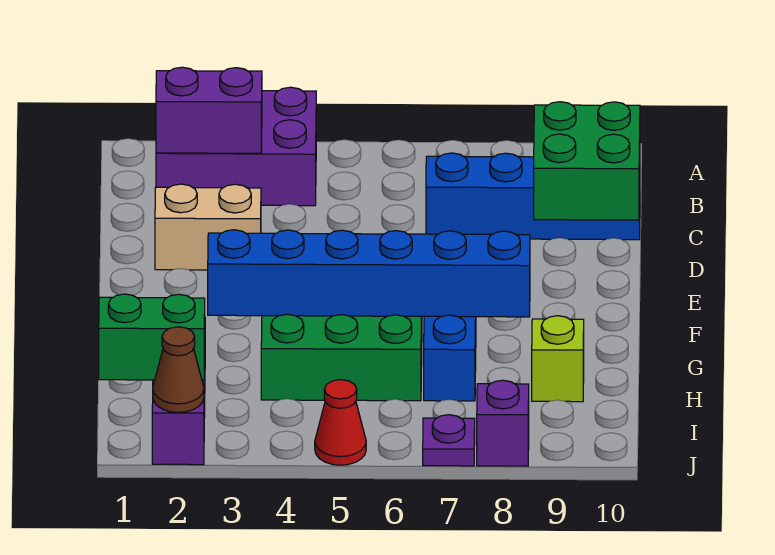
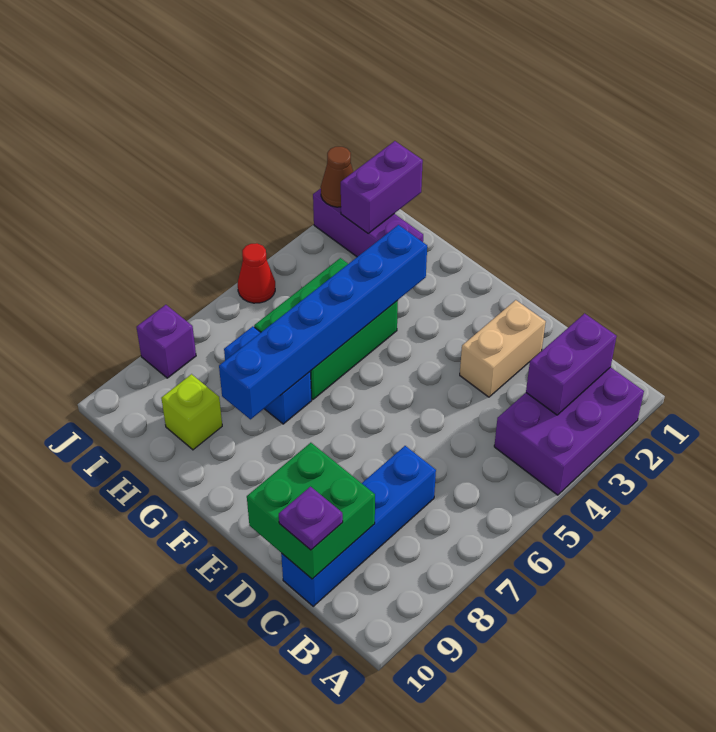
green 1x2 brick [99,294,205,380] -> purple 1x2 brick [341,141,423,233]
purple 1x1 plate [423,415,475,466] -> purple 1x1 plate moved to [279,487,343,550]

